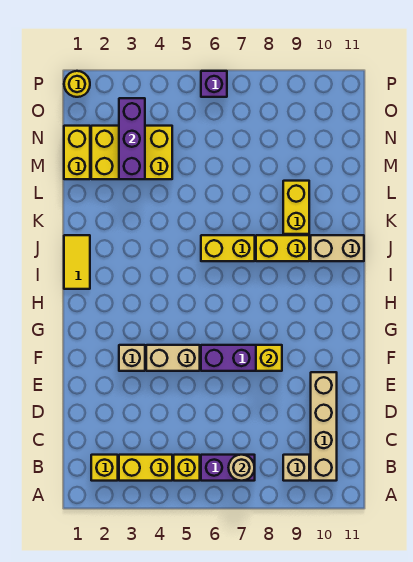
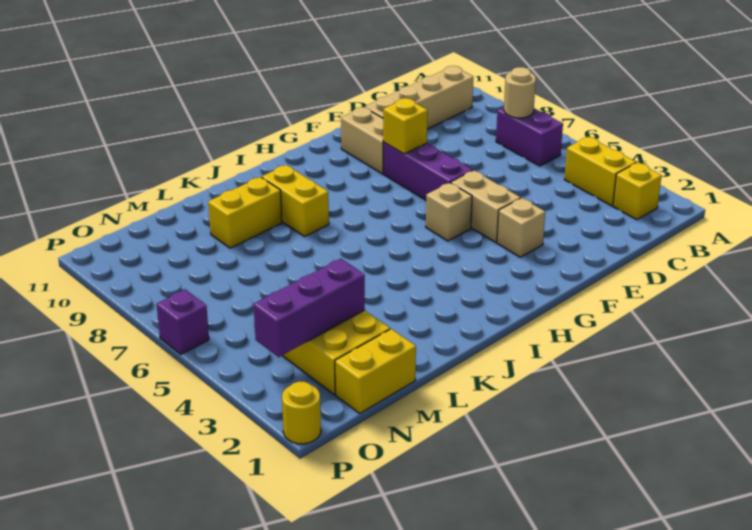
yellow 1x1 brick [174,455,200,481] -> none
tan 1x1 brick [283,455,309,481] -> tan 1x1 brick moved to [426,183,472,241]
yellow 1x2 tile [64,235,90,289] -> none
yellow 1x2 brick [201,235,255,261] -> none
tan 1x2 brick [311,235,364,261] -> tan 1x2 brick moved to [341,107,383,174]

